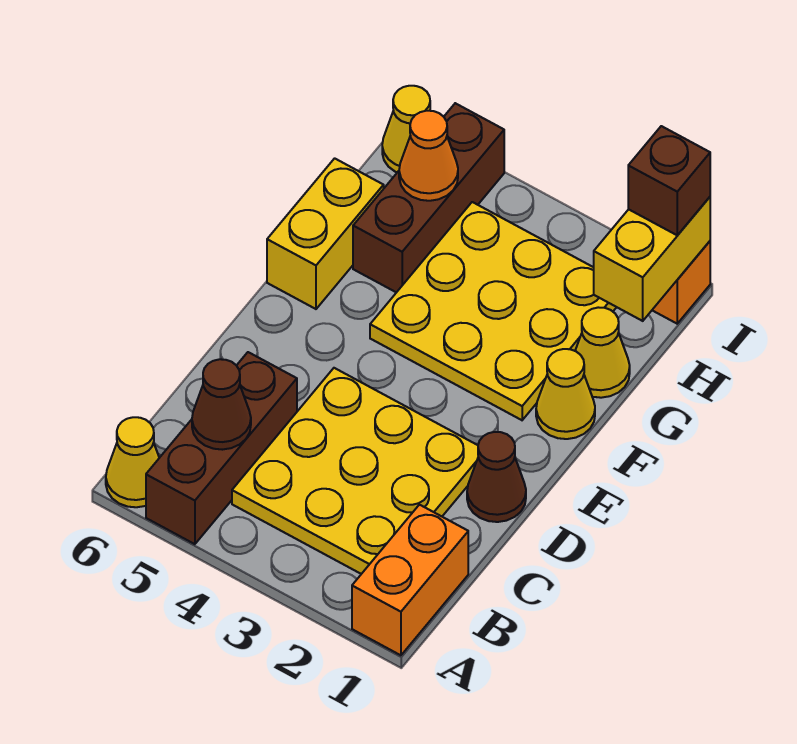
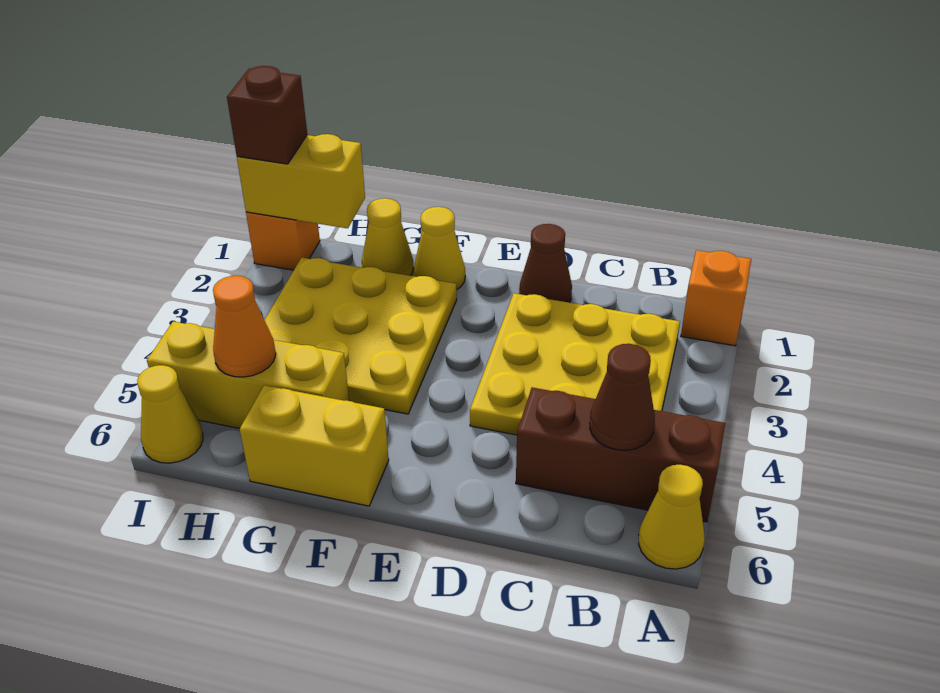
orange 1x2 brick [352,505,468,655] -> orange 1x1 brick [681,250,751,346]
brown 1x3 brick [353,103,504,292] -> yellow 1x3 brick [147,321,349,428]

